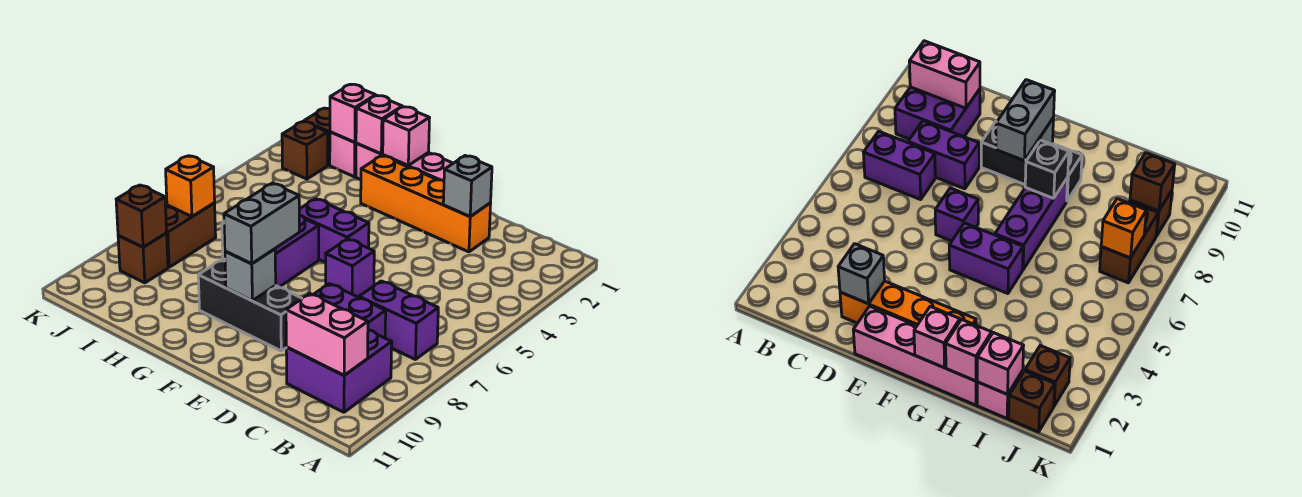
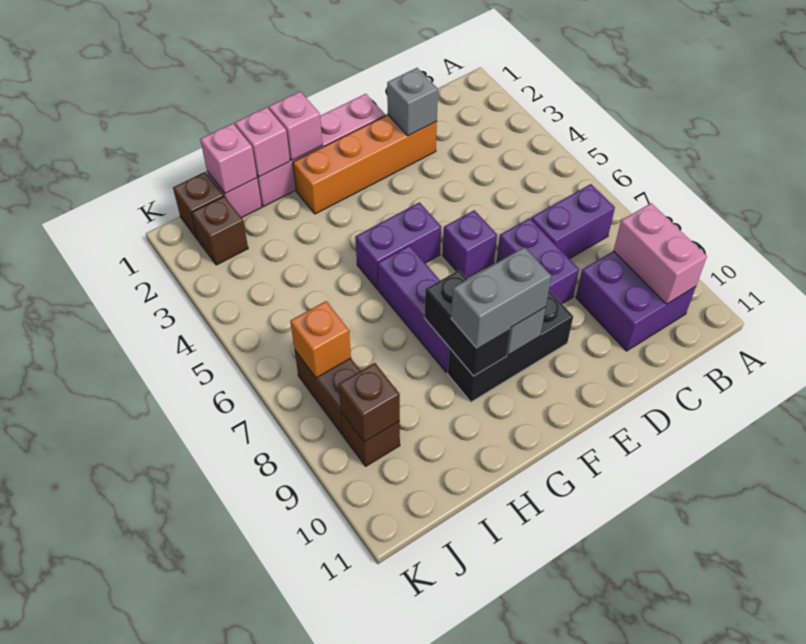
pink 1x2 brick [286,294,368,375] -> pink 1x2 brick turned to [613,203,707,304]
purple 1x2 brick [313,284,386,338] -> purple 1x2 brick turned to [497,218,579,304]
grey 1x2 brick [224,183,299,264] -> grey 1x2 brick turned to [451,247,551,348]
black 1x1 brick [1025,140,1069,198] -> black 1x2 brick [425,270,510,376]

